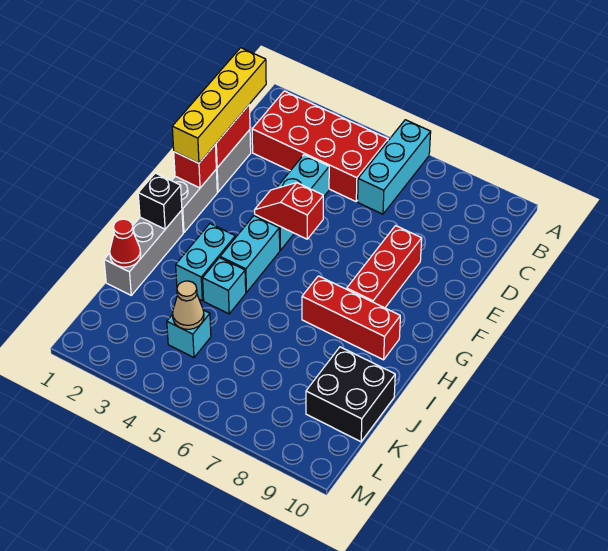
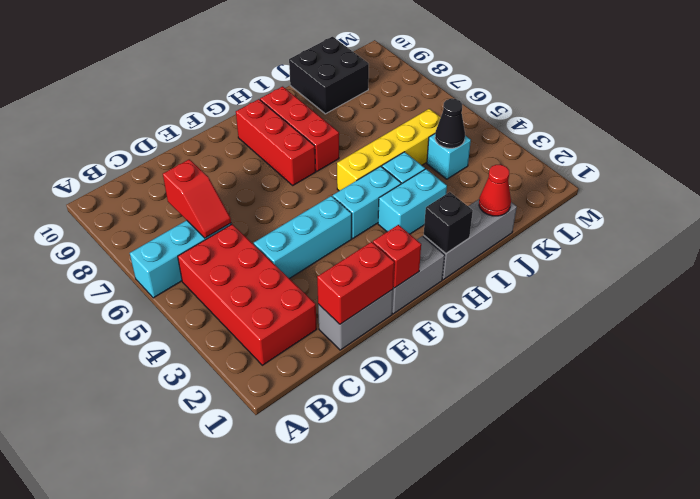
yellow 1x4 brick [172,48,266,163] -> yellow 1x4 brick moved to [337,109,441,191]
red 1x3 brick [347,226,422,308] -> red 1x3 brick turned to [236,99,316,185]
red 1x2 slope [255,183,323,239] -> red 1x2 slope moved to [163,159,231,238]
tan 1x1 cone [173,281,204,329] -> black 1x1 cone [435,99,465,148]

